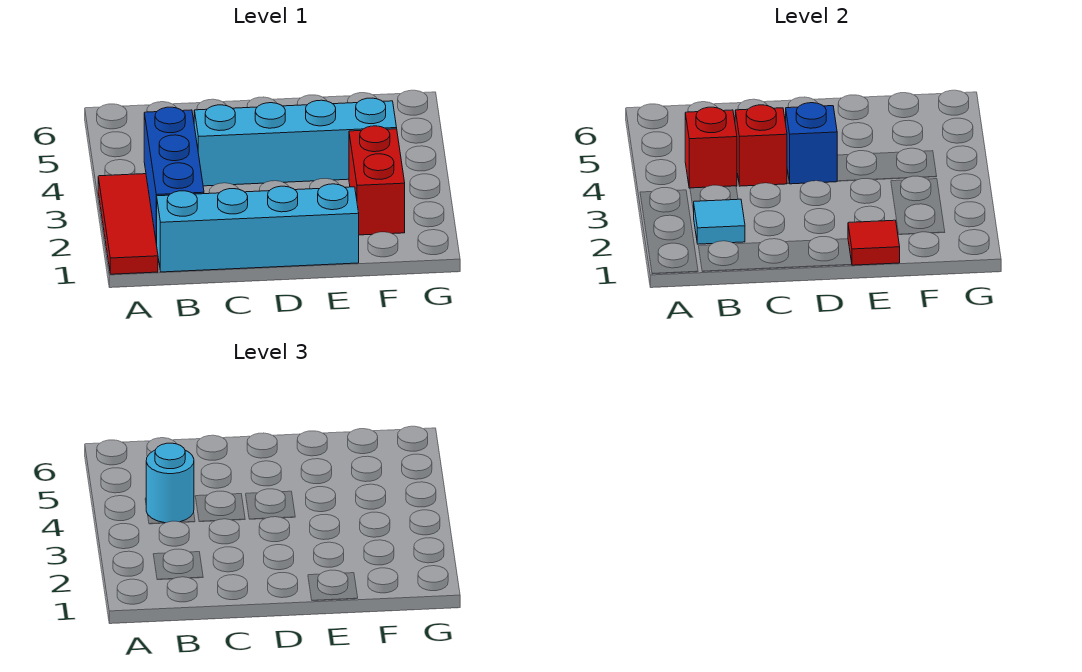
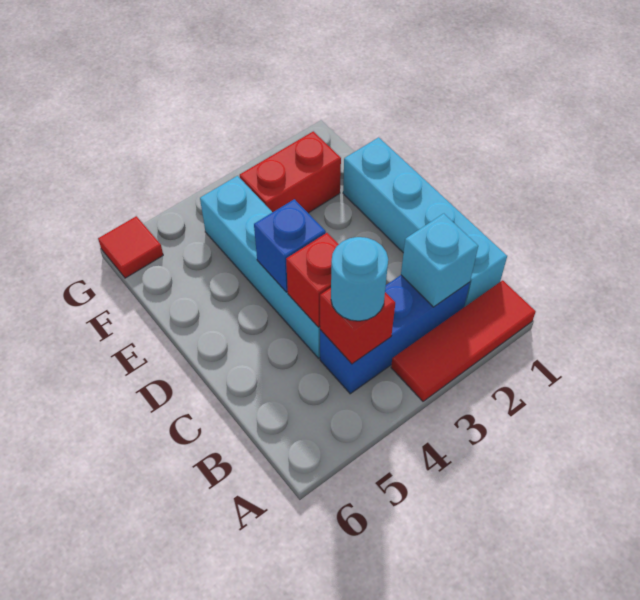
cyan 1x1 tile [693,199,745,244] -> cyan 1x1 brick [401,214,478,307]
red 1x1 tile [848,220,900,265] -> red 1x1 tile moved to [98,216,163,278]

